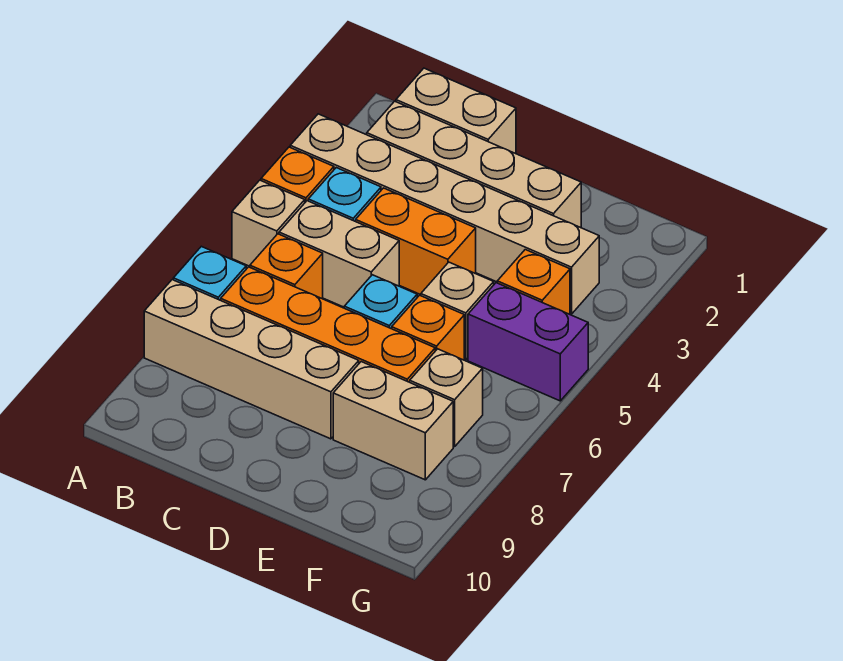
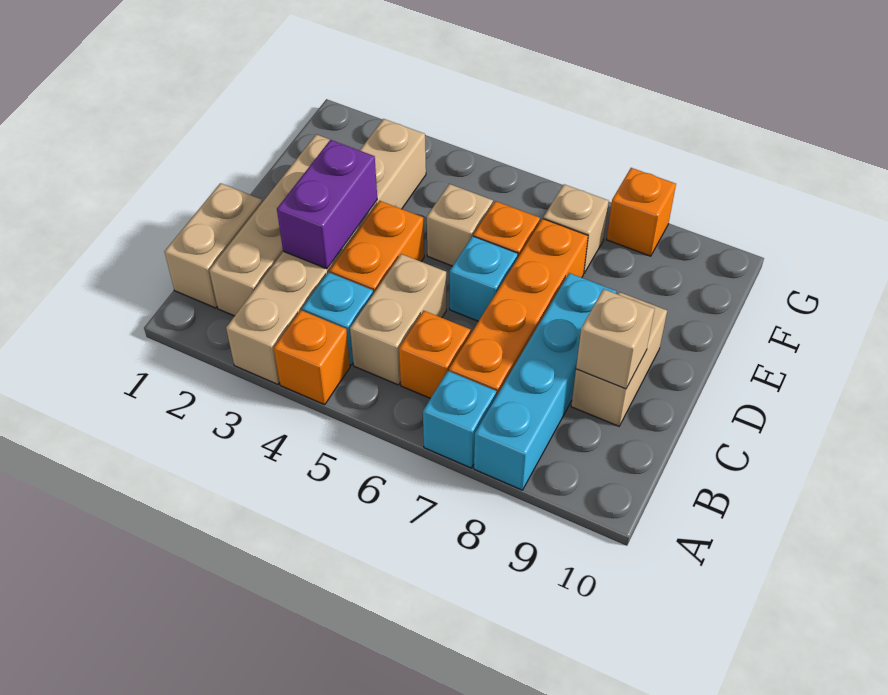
tan 1x1 brick [232,180,305,266] -> tan 1x1 brick moved to [576,289,654,389]
tan 1x4 brick [144,280,359,439] -> cyan 1x4 brick [474,273,616,490]
tan 1x2 brick [333,362,453,480] -> tan 1x2 brick moved to [571,292,667,426]
orange 1x1 brick [497,250,570,314] -> orange 1x1 brick moved to [607,168,676,256]
purple 1x2 brick [468,283,588,401] -> purple 1x2 brick moved to [277,140,377,269]

